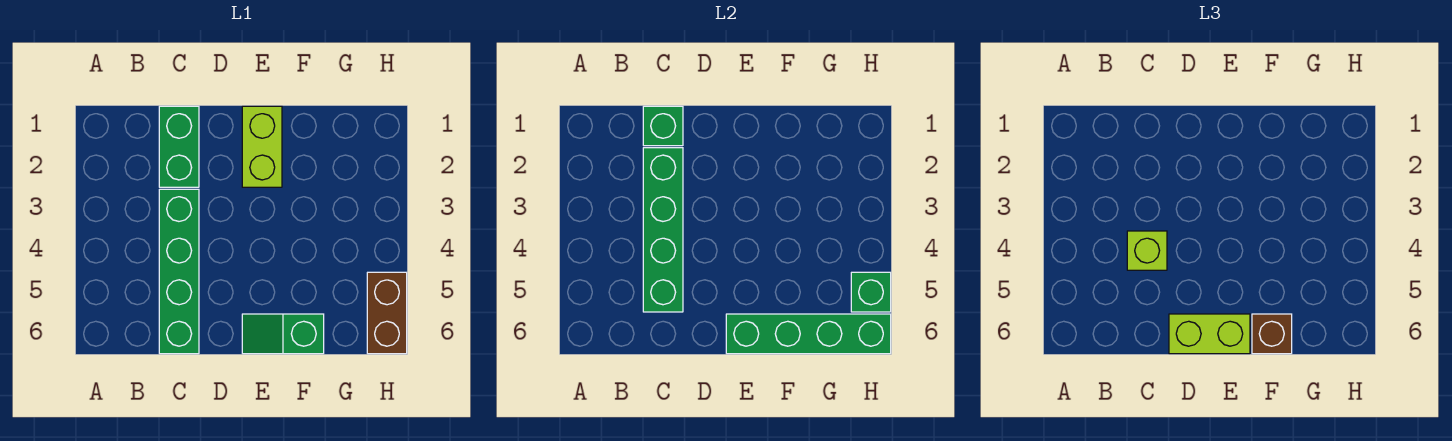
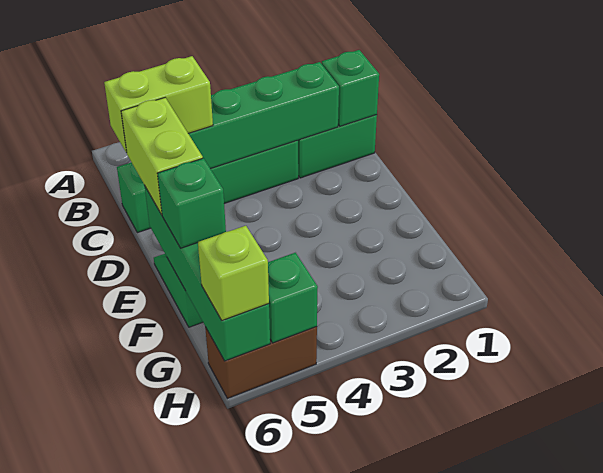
lime 1x1 brick [1127,231,1167,270] -> lime 1x1 brick moved to [198,226,269,320]
lime 1x2 brick [242,106,282,187] -> lime 1x2 brick moved to [104,56,213,153]
brown 1x1 brick [1252,314,1292,354] -> green 1x1 brick [158,158,226,248]

